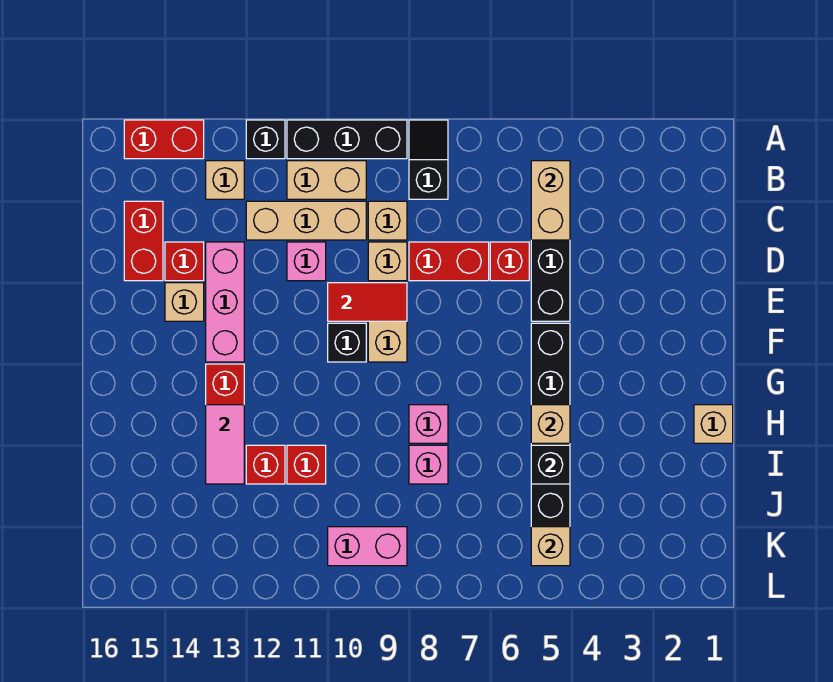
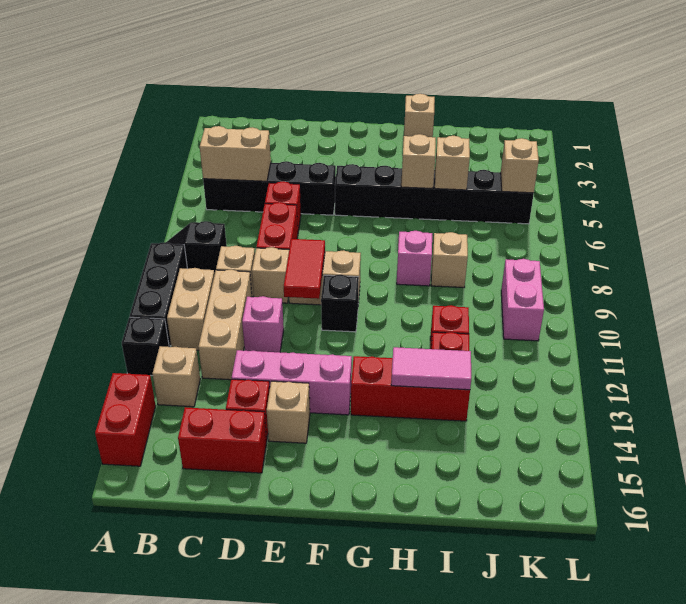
black 1x1 brick [531,445,570,484] -> tan 1x1 brick [435,136,470,190]
pink 1x1 brick [409,445,448,484] -> tan 1x1 brick [431,232,468,288]

